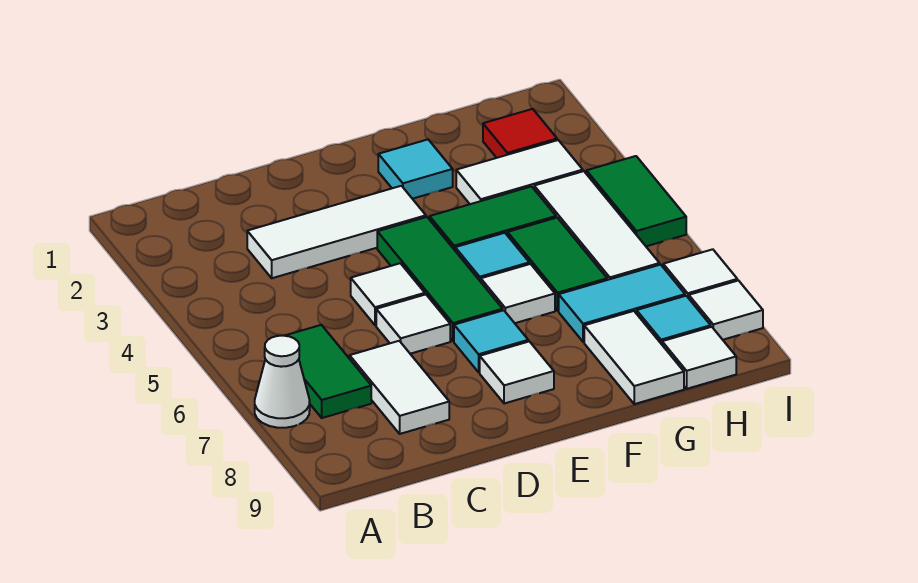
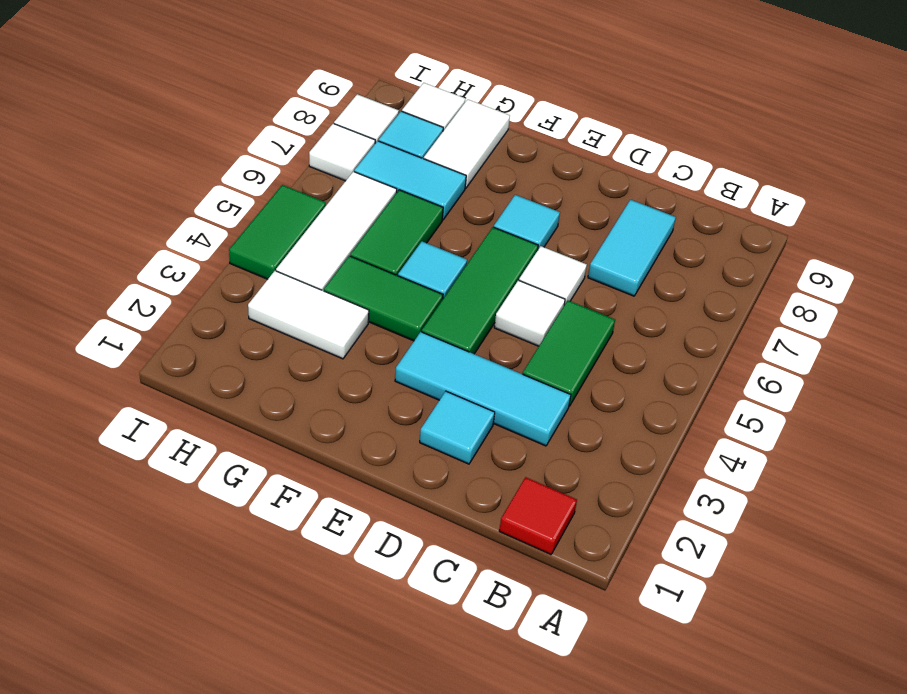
white 1x1 cone [255,336,310,428] -> none
green 1x2 tile [285,325,371,418] -> green 1x2 tile moved to [523,301,615,406]
white 1x3 tile [247,186,426,278] -> cyan 1x3 tile [395,332,571,446]
white 1x2 tile [350,341,449,434] -> cyan 1x2 tile [588,200,676,296]
white 1x1 tile [480,341,554,404] -> none
cyan 1x1 tile [378,140,453,199] -> cyan 1x1 tile moved to [420,391,495,464]
white 1x1 tile [481,264,555,323] -> none
red 1x1 tile [483,109,557,158] -> red 1x1 tile moved to [499,477,577,554]

